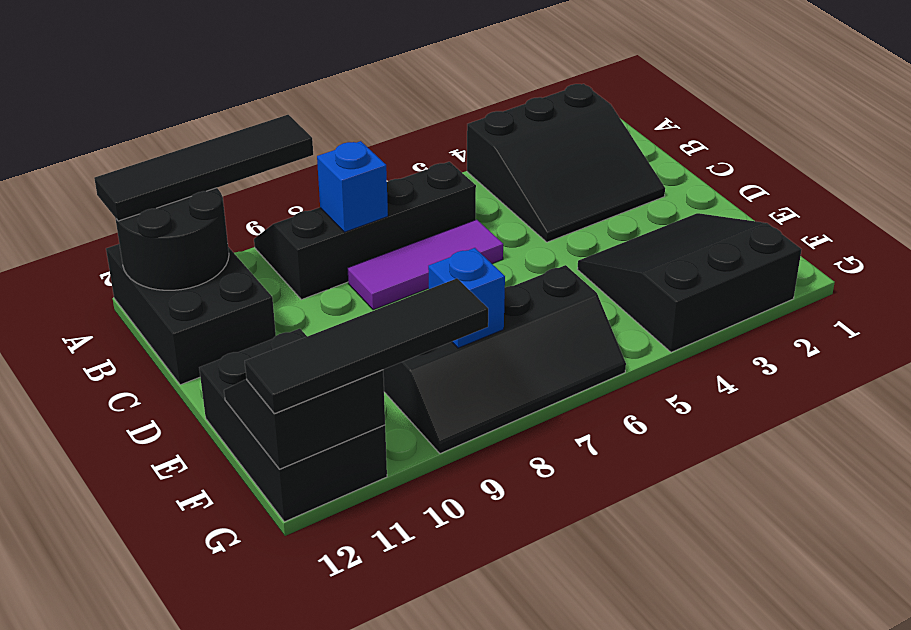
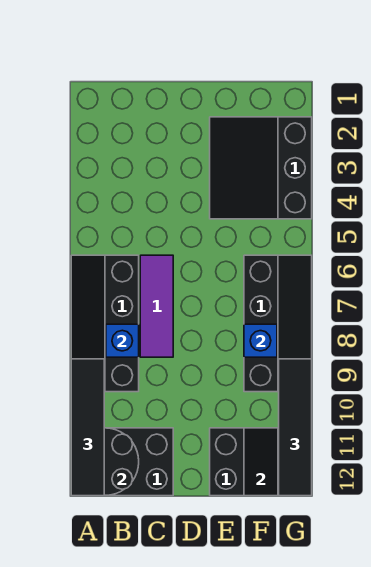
black 3x3 slope [467,84,665,242] -> none

